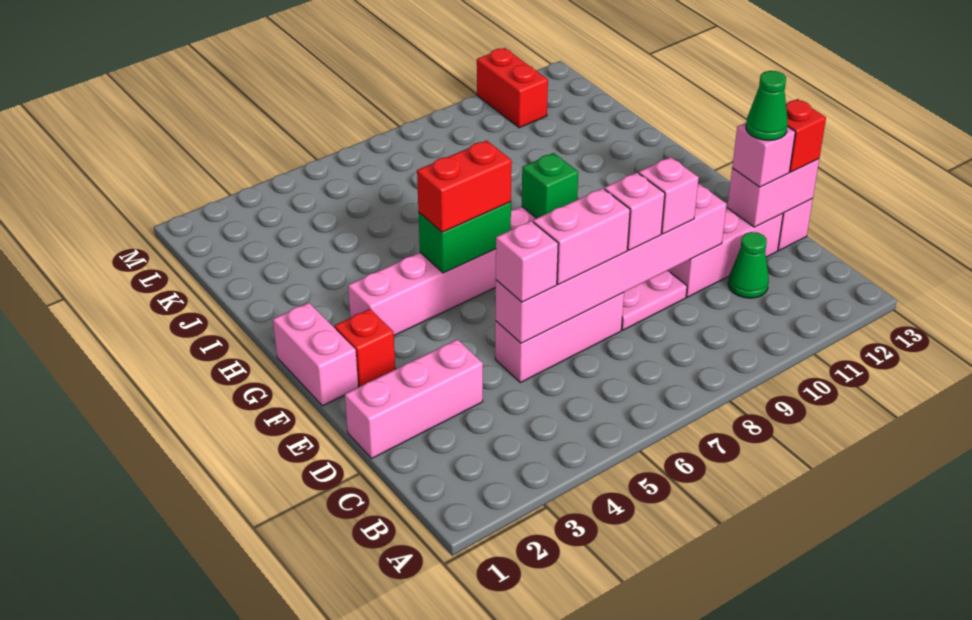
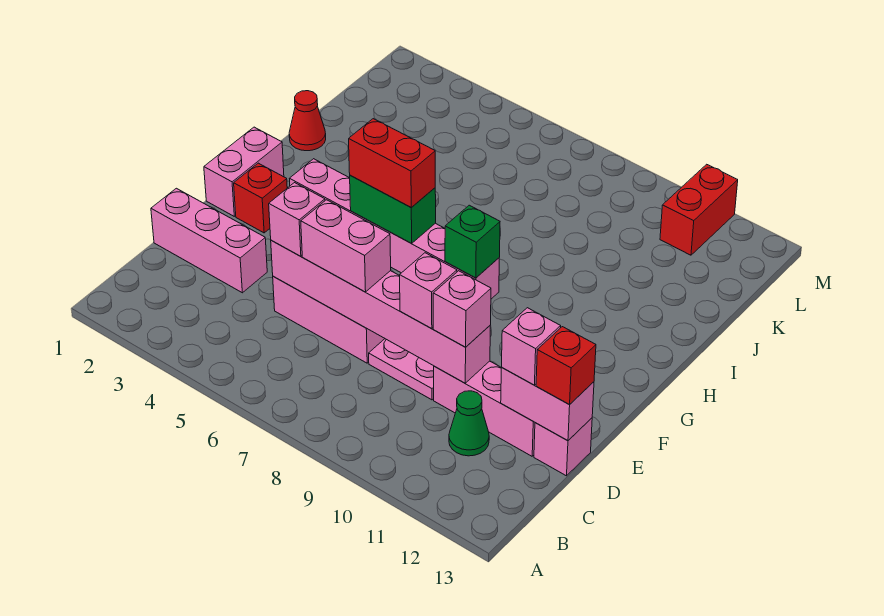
pink 1x1 brick [604,173,665,250] -> pink 1x1 brick moved to [433,271,491,347]
green 1x1 cone [746,71,788,140] -> none
none -> red 1x1 cone [289,91,326,151]

